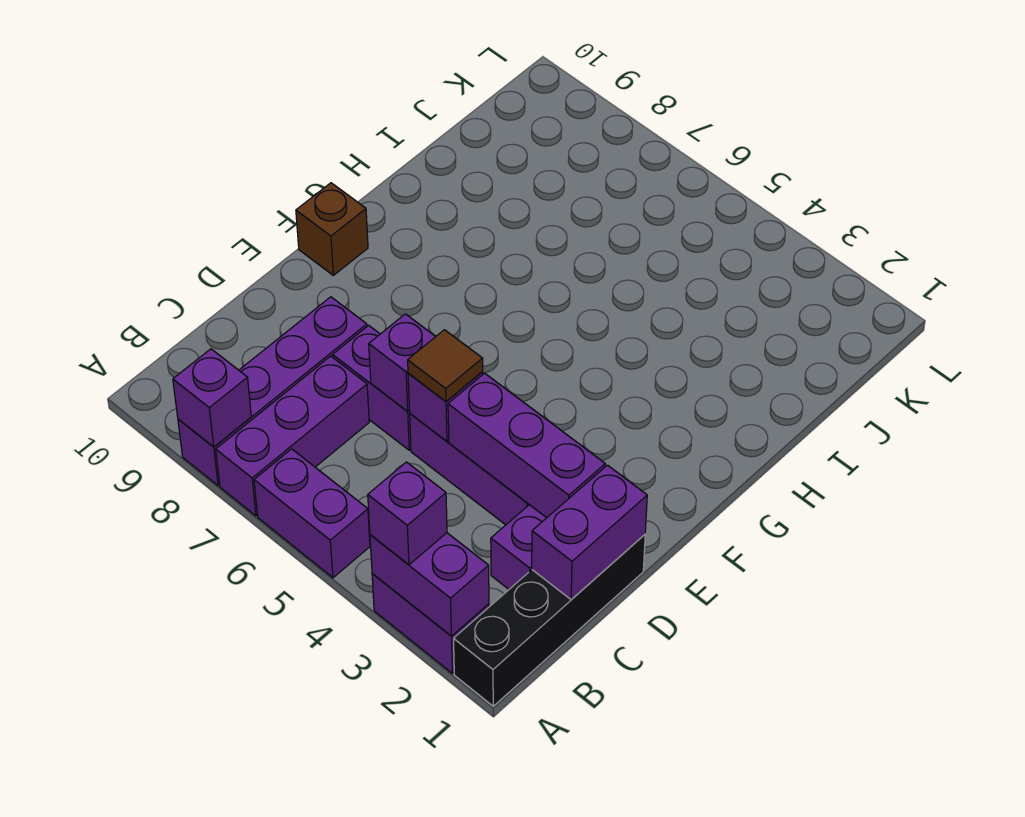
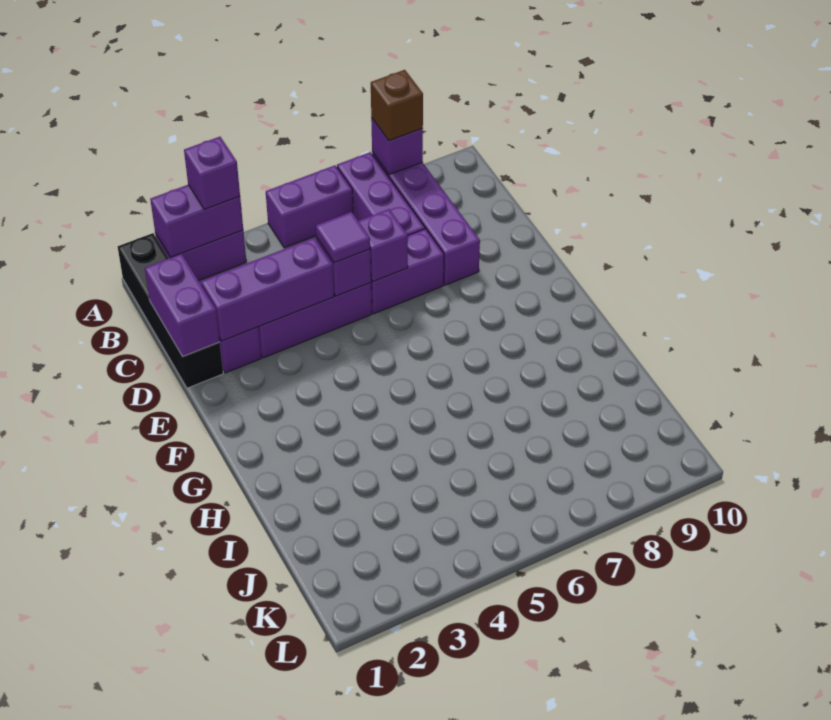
brown 1x1 tile [408,330,483,401] -> purple 1x1 tile [316,212,370,263]
brown 1x1 brick [296,183,368,275] -> brown 1x1 brick moved to [371,70,423,141]

